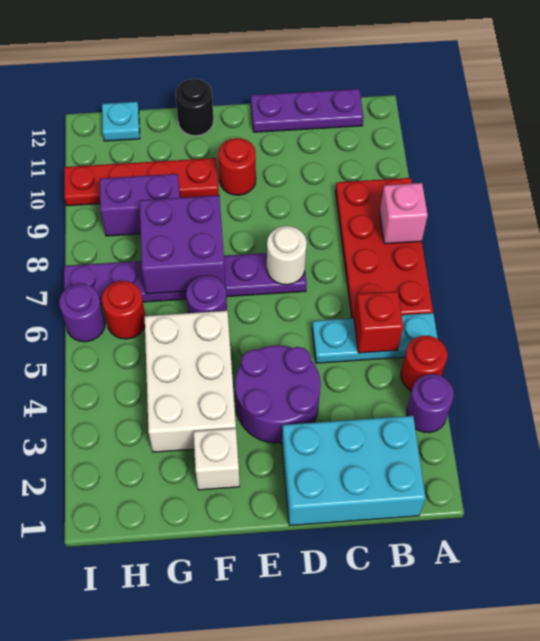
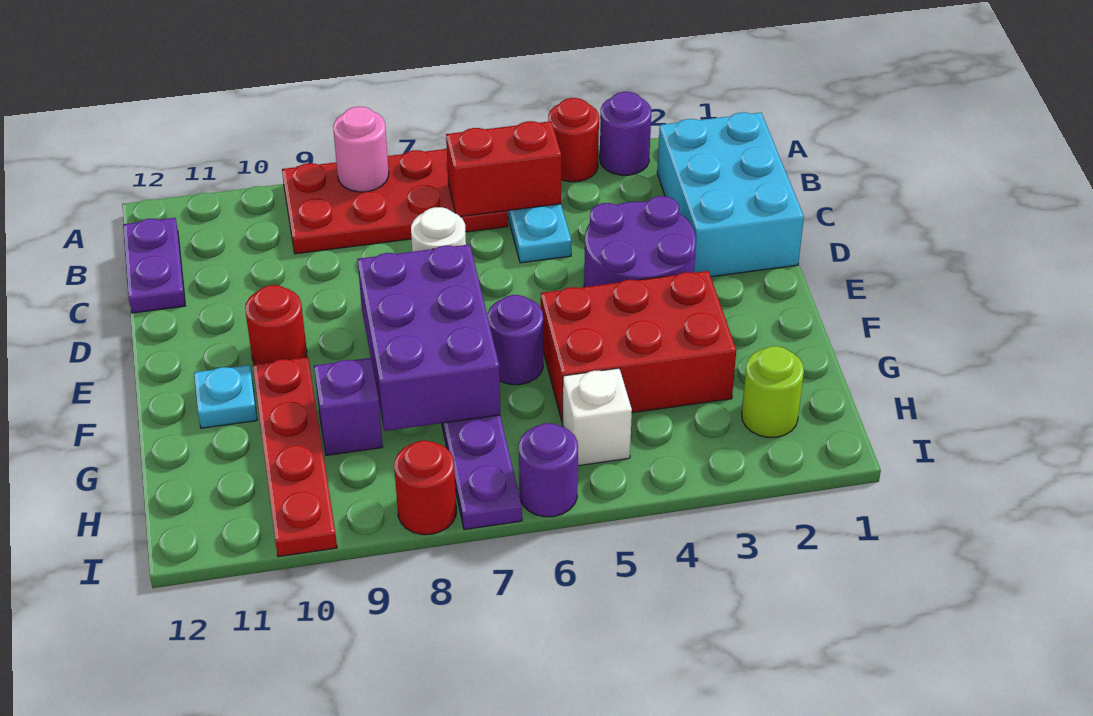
pink 1x1 brick [380,183,428,244] -> pink 1x1 round brick [333,107,389,192]
red 1x1 brick [354,291,403,353] -> red 1x2 brick [446,121,561,217]
purple 1x3 plate [251,89,364,132] -> purple 1x2 plate [123,218,185,313]
white 1x1 brick [193,428,240,490] -> white 1x1 brick moved to [563,368,632,466]
white 2x3 brick [145,311,236,452] -> red 2x3 brick [541,271,736,422]
purple 2x2 brick [140,195,226,294] -> purple 2x3 brick [357,244,500,431]
black 1x1 round brick [176,79,213,136] -> none
purple 1x2 brick [100,174,180,236] -> purple 1x1 brick [314,358,383,455]
none -> lime 1x1 round brick [742,346,804,438]
red 1x1 round brick [102,281,145,339] -> red 1x1 round brick moved to [394,441,456,535]
cyan 1x1 plate [102,102,140,141] -> cyan 1x1 plate moved to [194,365,257,428]

